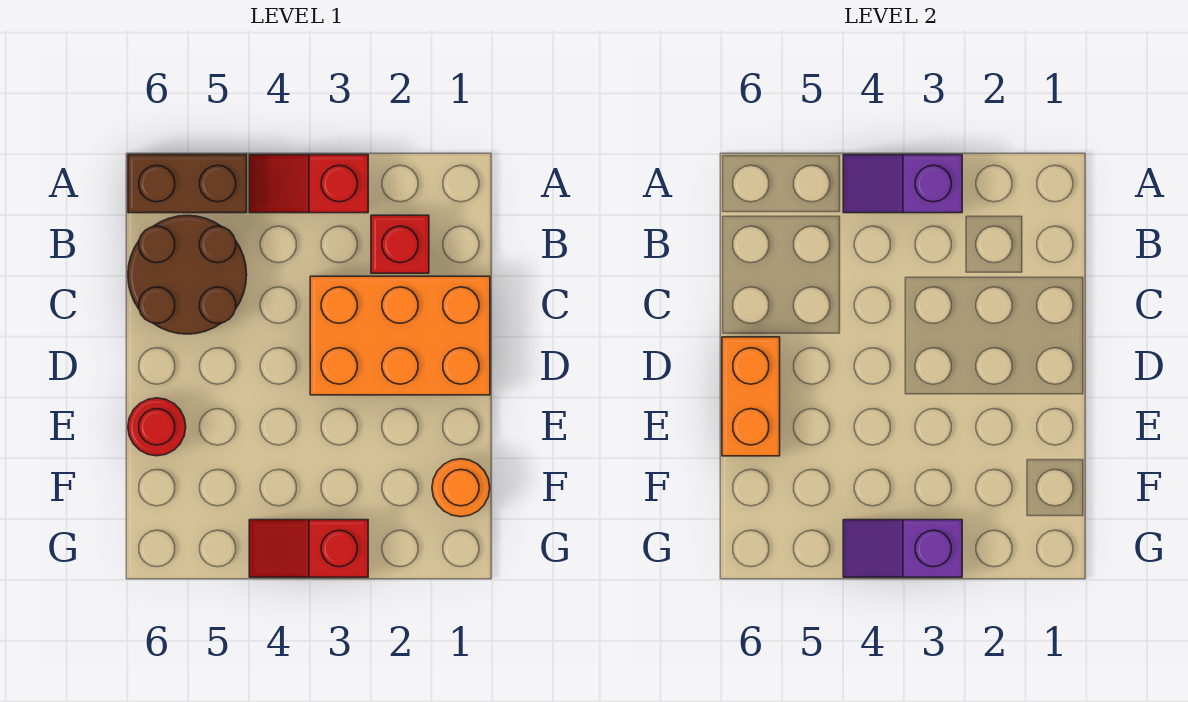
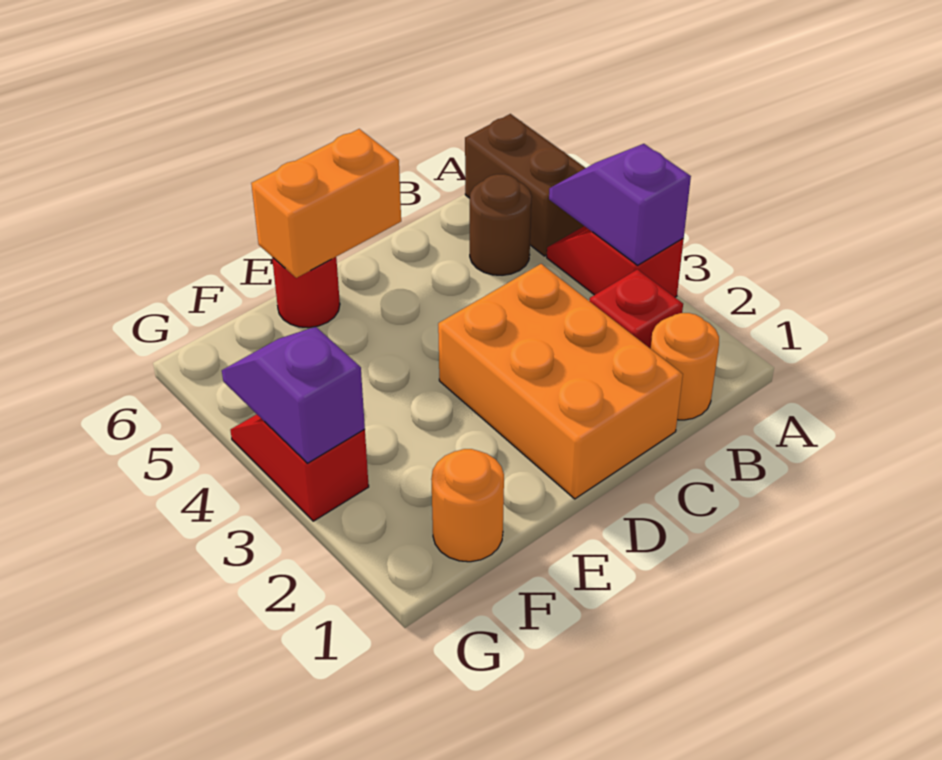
none -> orange 1x1 round brick [650,313,719,420]
brown 2x2 round brick [128,216,247,334] -> brown 1x1 round brick [470,174,532,275]

